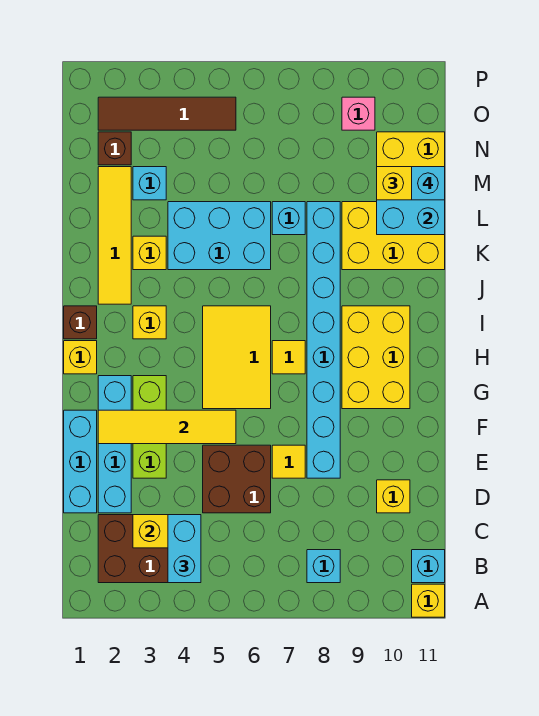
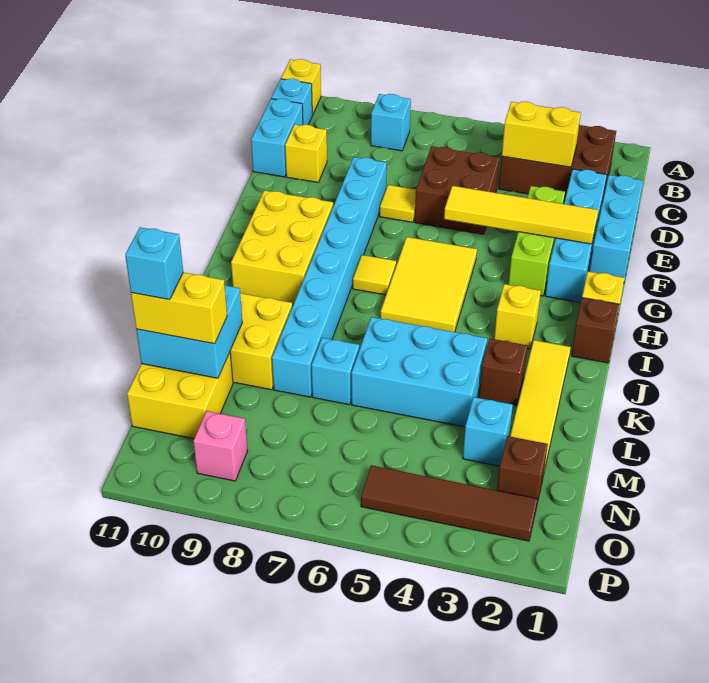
cyan 1x2 brick [168,515,201,583] -> cyan 1x2 brick moved to [251,99,303,177]
yellow 1x1 brick [133,236,166,270] -> brown 1x1 brick [479,338,527,406]

